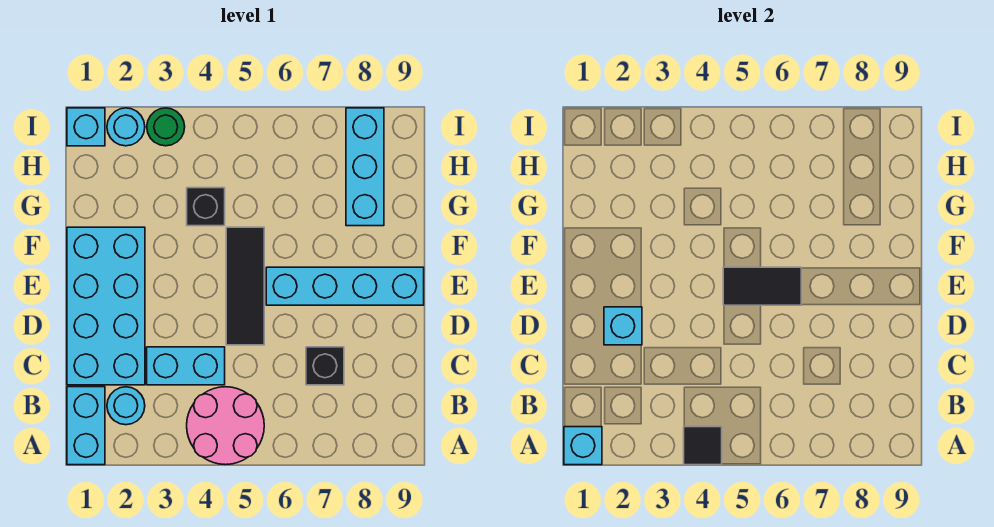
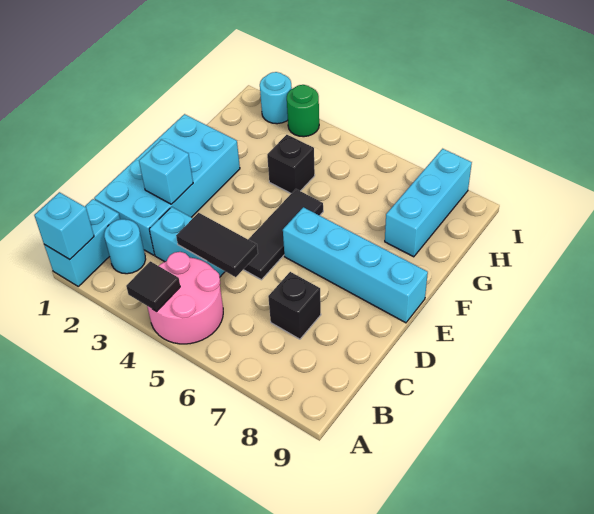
black 1x2 tile [723,267,801,305] -> black 1x2 tile moved to [176,213,258,277]
cyan 1x1 brick [67,108,105,146] -> none

